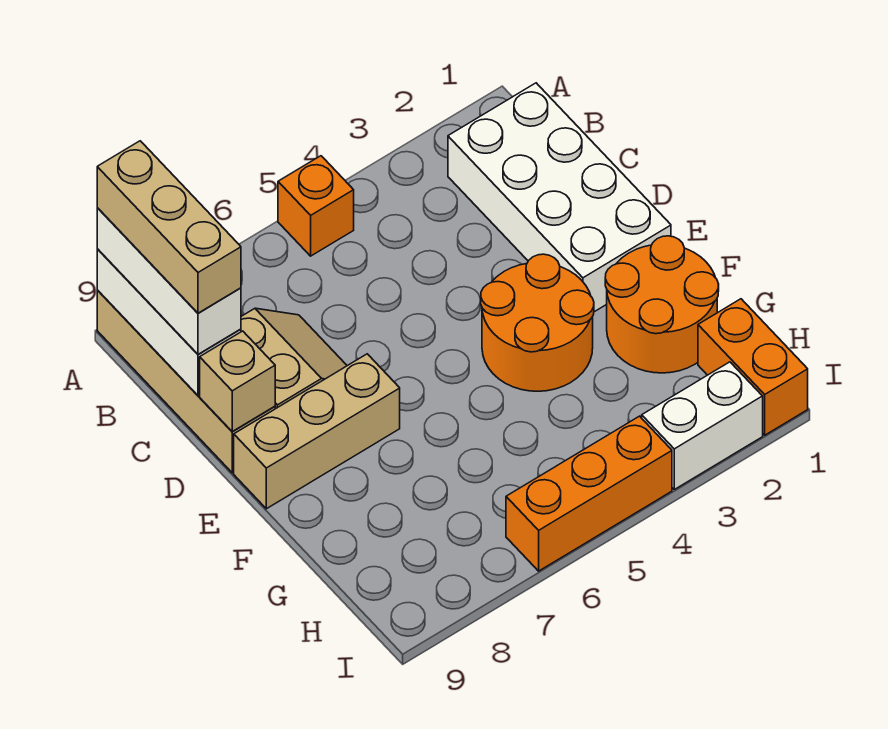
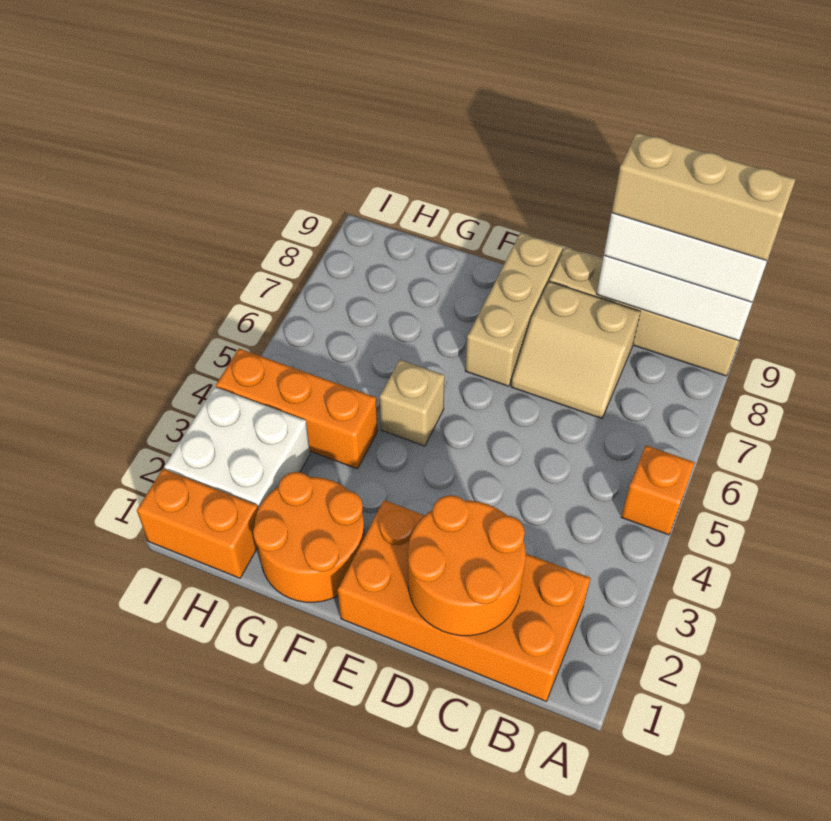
white 2x4 brick [448,83,671,312] -> orange 2x4 brick [338,500,591,701]
tan 1x1 brick [200,331,275,432] -> tan 1x1 brick moved to [380,360,445,446]
orange 2x2 round brick [481,254,594,391] -> orange 2x2 round brick moved to [408,495,526,636]
white 1x2 brick [642,362,763,489] -> white 2x2 brick [164,387,310,509]
orange 1x3 brick [506,416,672,571] -> orange 1x3 brick turned to [216,349,378,469]

